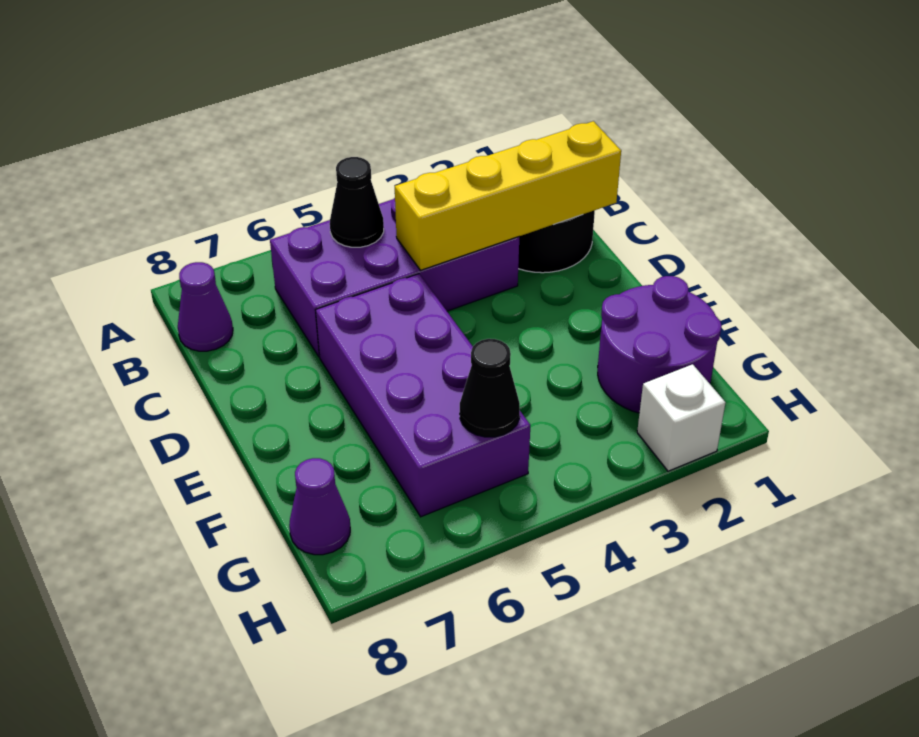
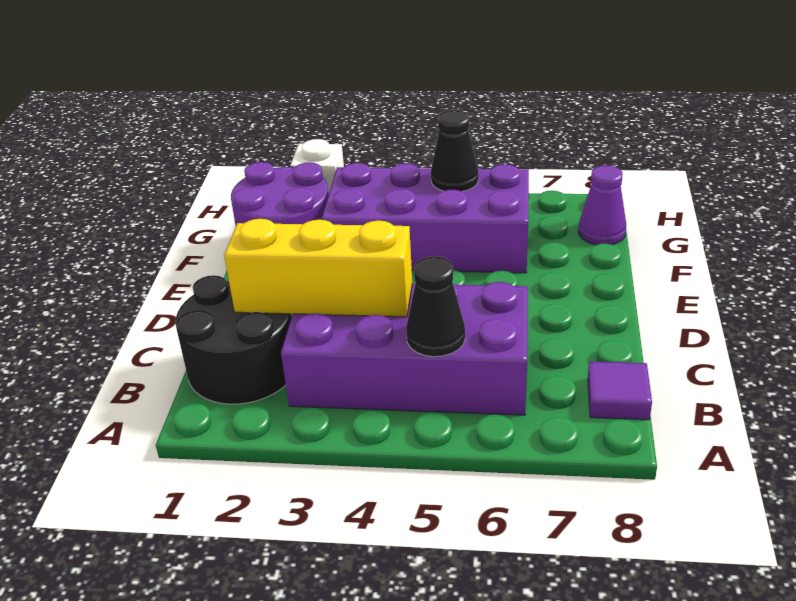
purple 1x1 cone [178,262,233,351] -> purple 1x1 tile [588,361,652,420]
yellow 1x4 brick [395,121,621,270] -> yellow 1x3 brick [224,219,412,317]
purple 2x4 brick [316,274,530,517] -> purple 2x4 brick turned to [322,163,529,273]

